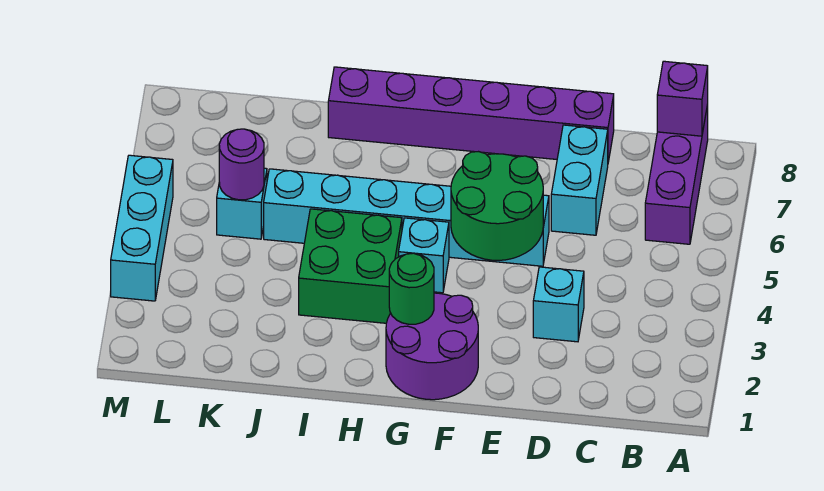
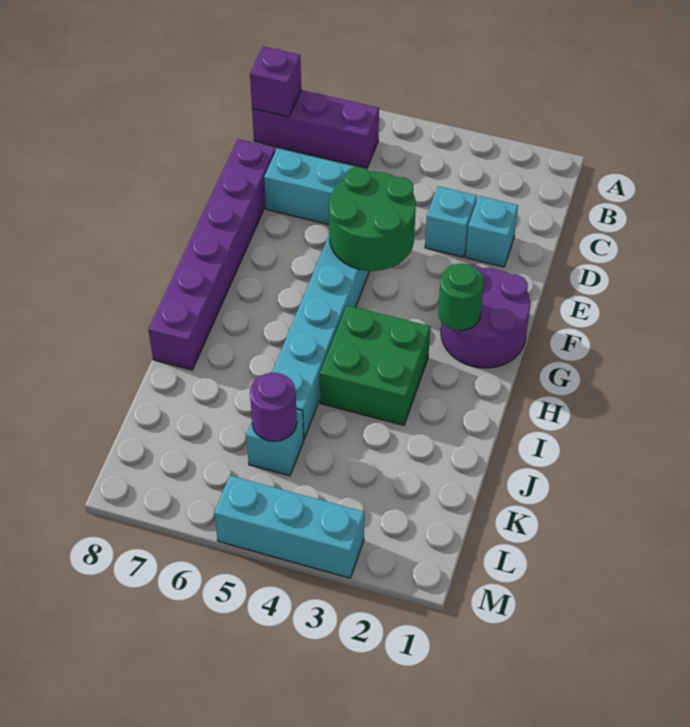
cyan 1x1 brick [399,218,449,293] -> cyan 1x1 brick moved to [465,196,518,267]

